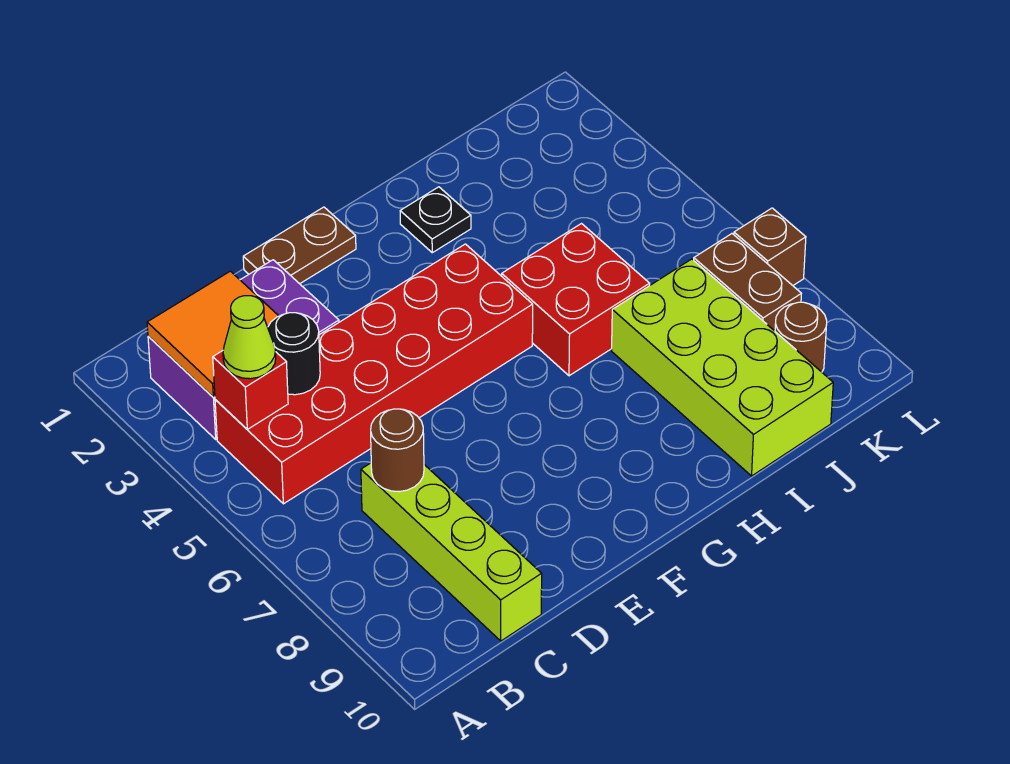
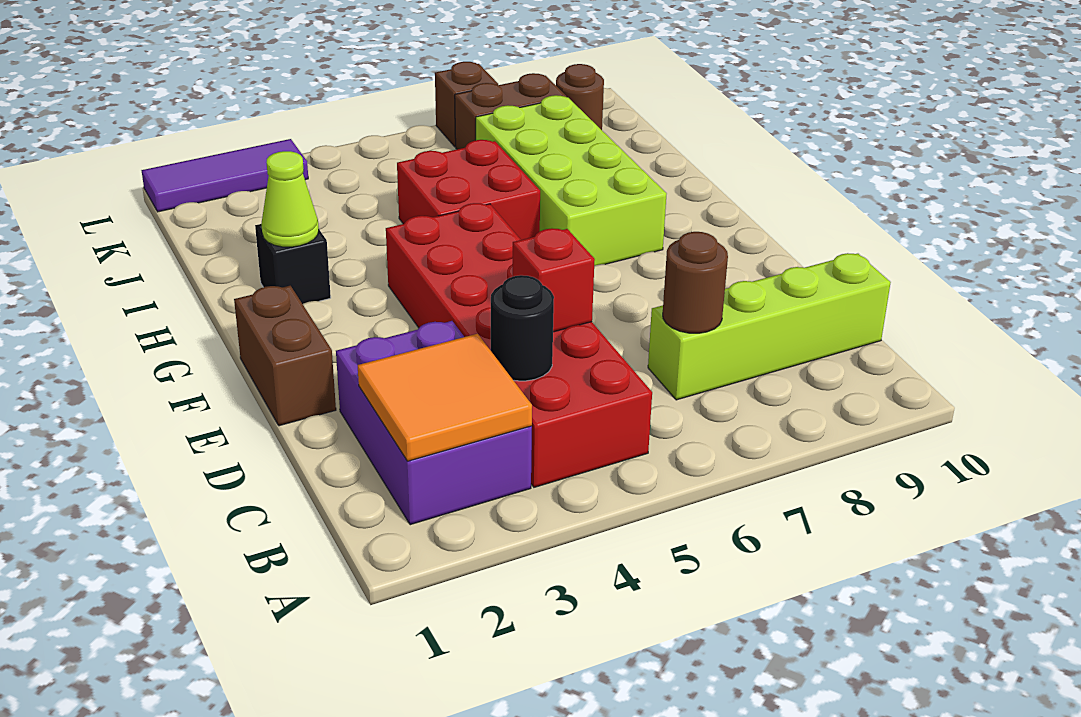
red 1x1 brick [213,351,288,429] -> red 1x1 brick moved to [513,228,595,332]
lime 1x1 cone [223,296,276,379] -> lime 1x1 cone moved to [261,151,319,247]
brown 1x2 plate [243,207,356,284] -> brown 1x2 brick [234,286,336,426]
black 1x1 plate [400,187,471,253] -> black 1x1 brick [255,224,331,304]
lime 2x4 brick [612,259,833,476] -> lime 2x4 brick turned to [476,95,667,266]
none -> purple 1x3 tile [141,139,308,212]

